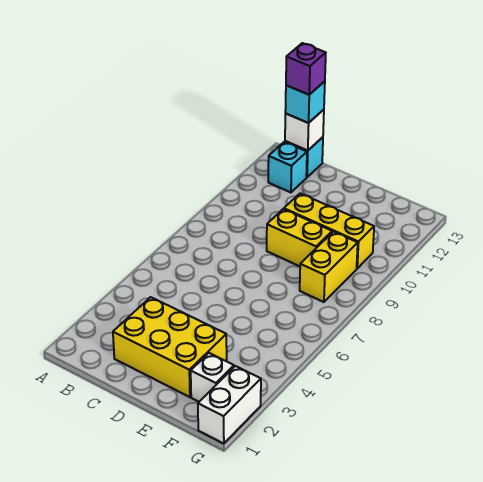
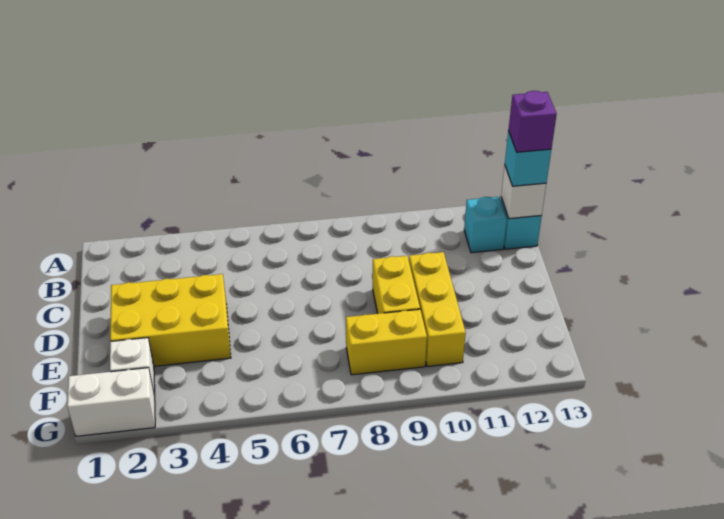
yellow 2x3 brick [113,297,227,397] -> yellow 2x3 brick turned to [110,274,231,366]

